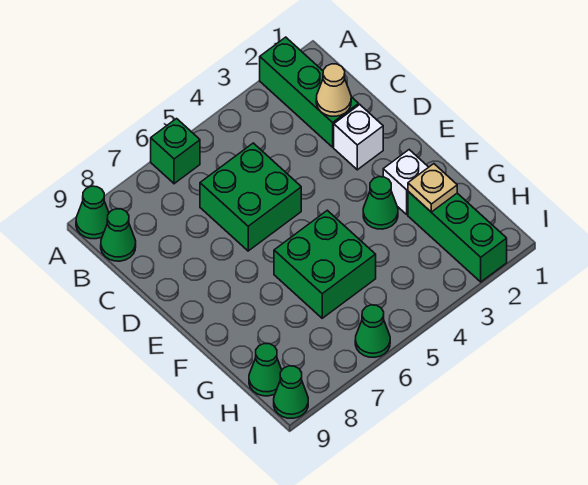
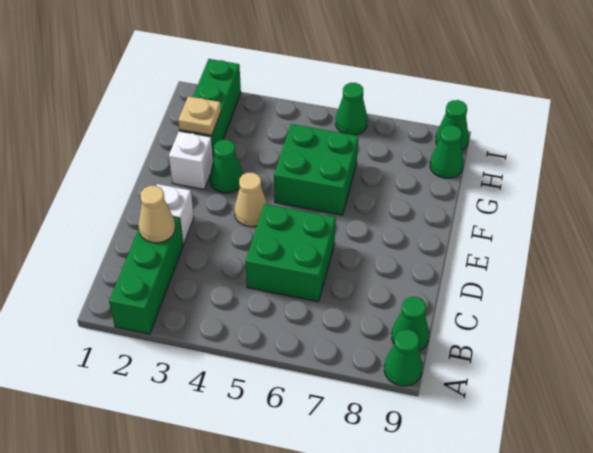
green 1x1 brick [151,119,200,184] -> none
none -> tan 1x1 cone [234,173,267,227]

